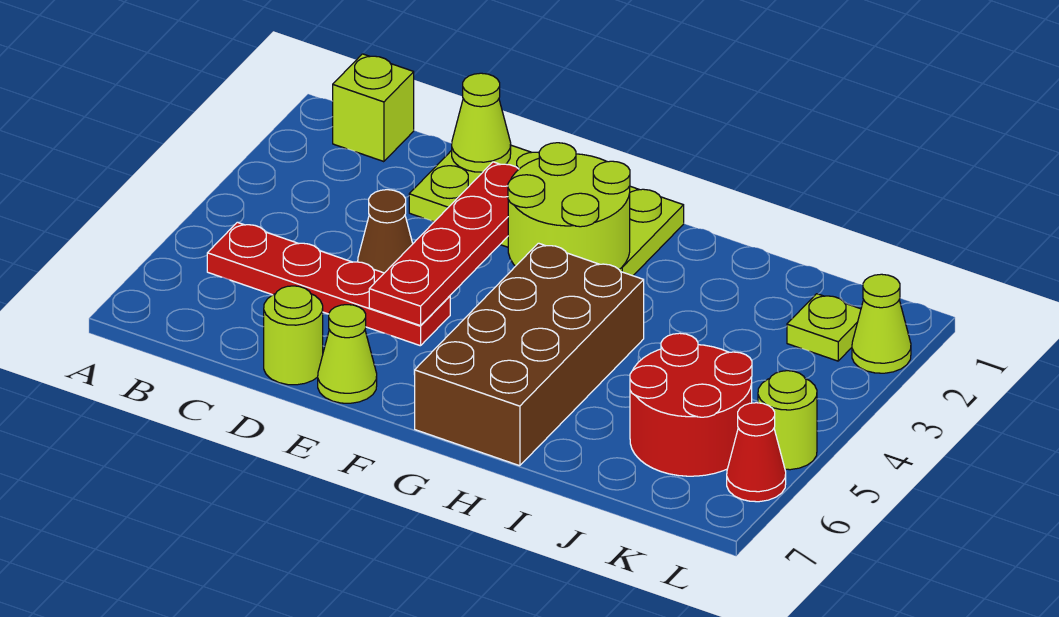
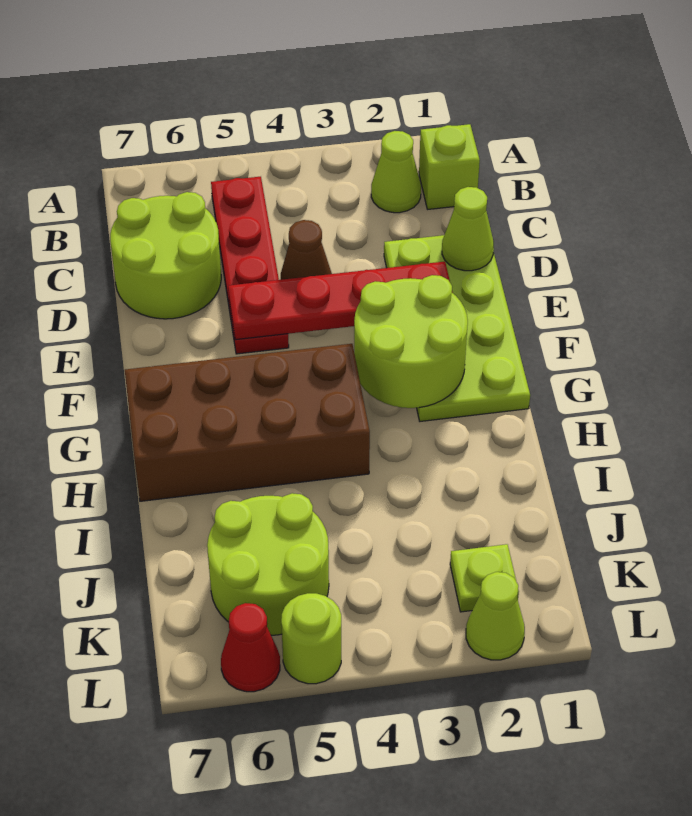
lime 1x1 round brick [264,286,323,385] -> lime 2x2 round brick [110,192,221,319]
lime 1x1 cone [318,305,377,403] -> lime 1x1 cone moved to [371,131,421,213]
red 2x2 round brick [630,333,752,476] -> lime 2x2 round brick [207,493,329,635]

